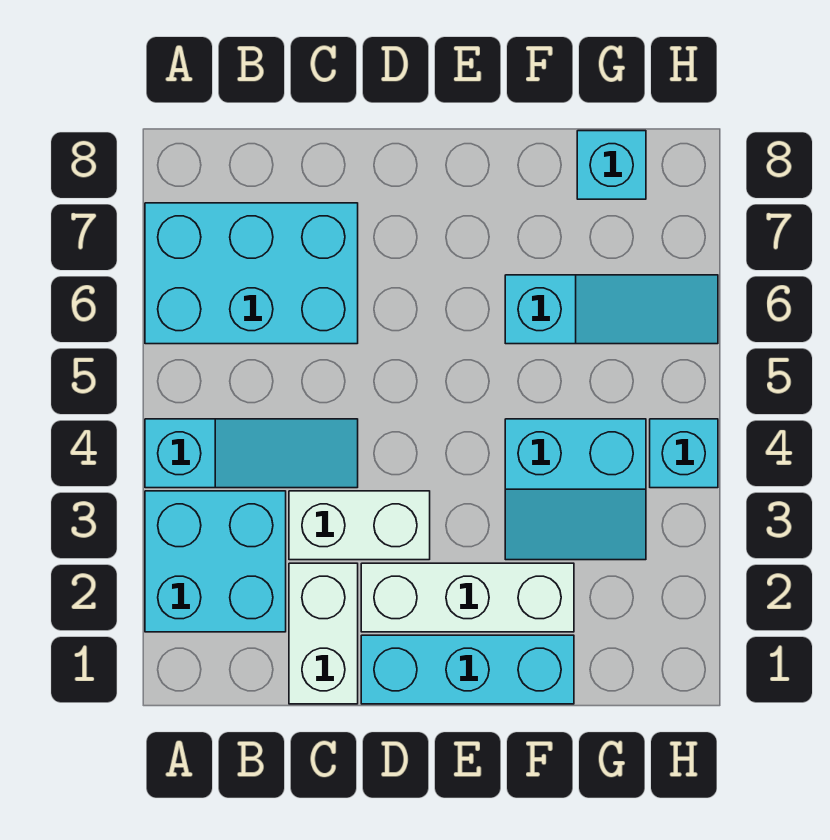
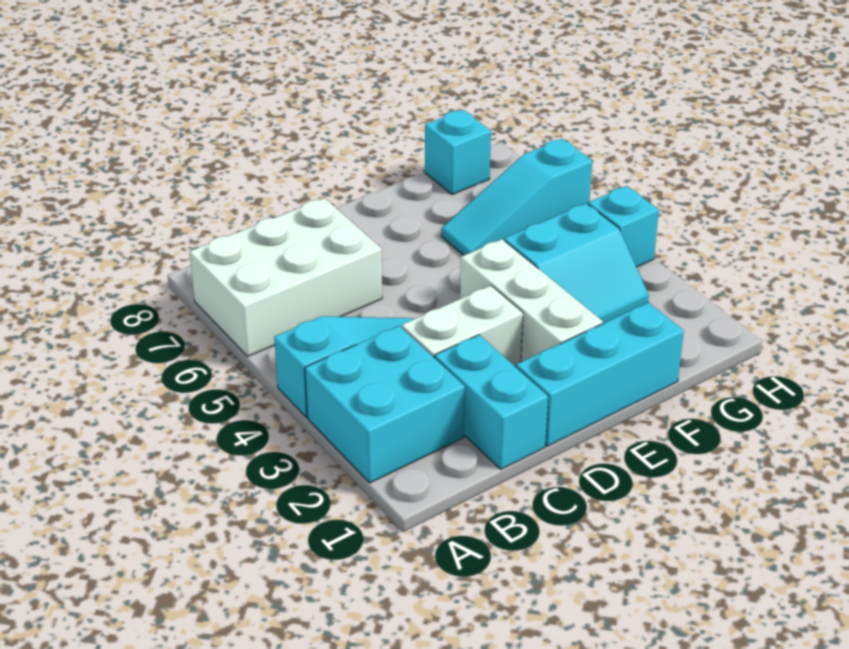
cyan 2x3 brick [145,203,358,344] -> white 2x3 brick [190,198,382,356]
white 1x2 brick [289,563,358,704] -> cyan 1x2 brick [434,335,548,469]
white 1x3 brick [361,563,574,632] -> white 1x3 brick turned to [460,239,603,361]
cyan 1x3 slope [505,275,718,344] -> cyan 1x3 slope turned to [442,139,592,255]

